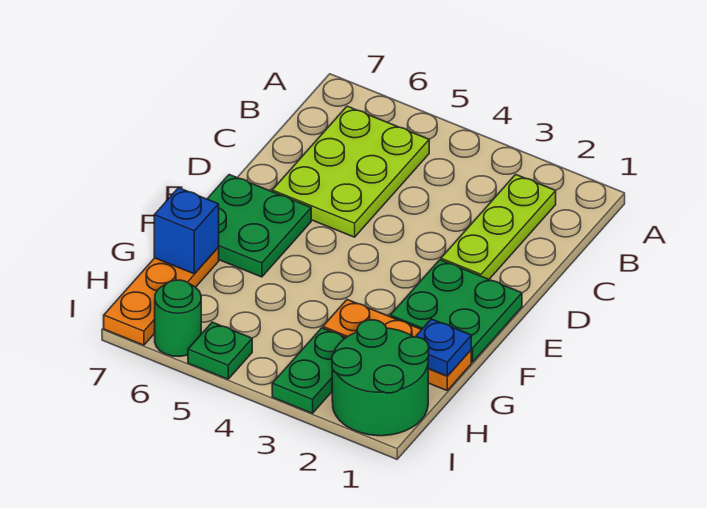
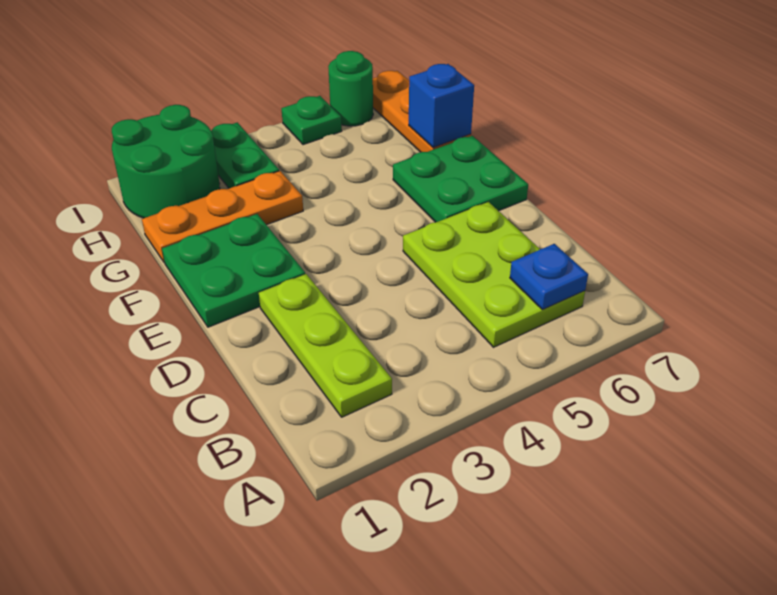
blue 1x1 plate [416,319,471,376] -> blue 1x1 plate moved to [510,244,588,310]

